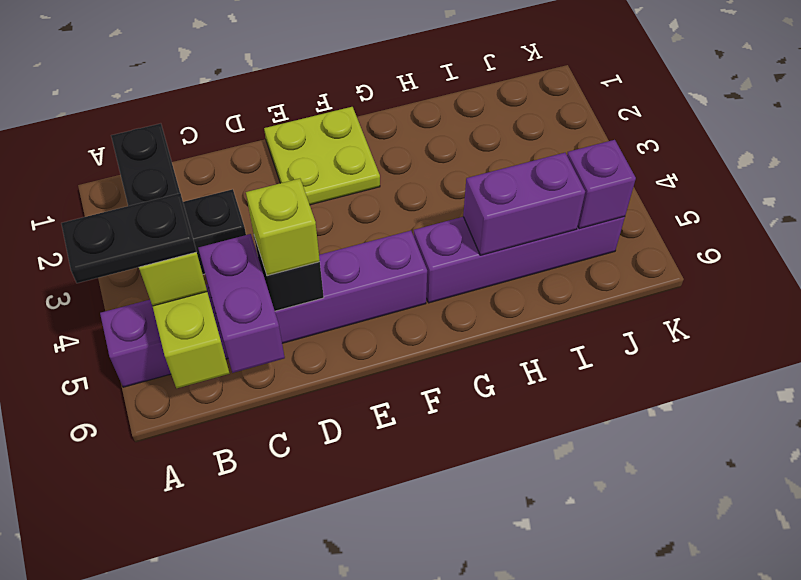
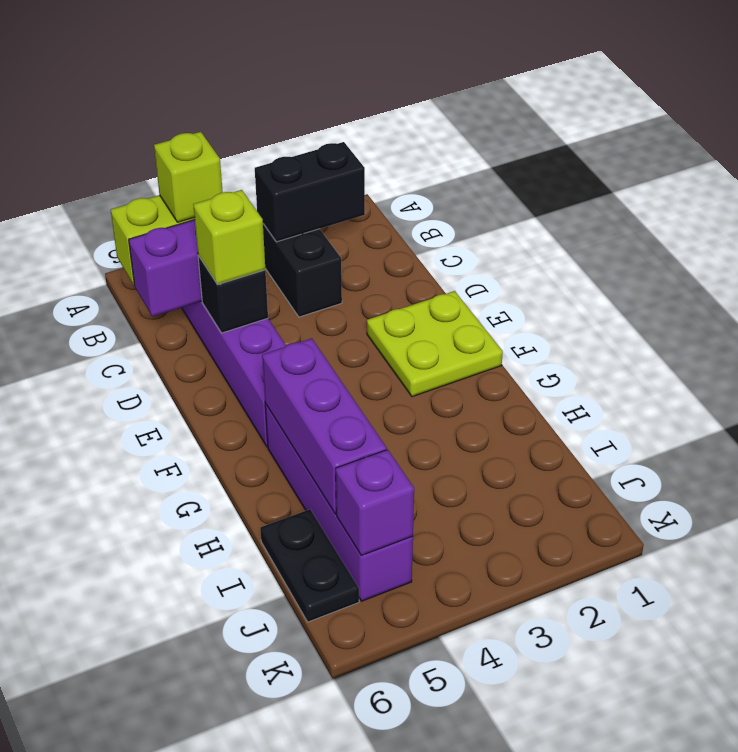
black 1x2 plate [61,193,197,283] -> black 1x2 plate moved to [260,509,359,622]
purple 1x2 brick [463,153,585,255] -> purple 1x3 brick [262,338,387,514]

